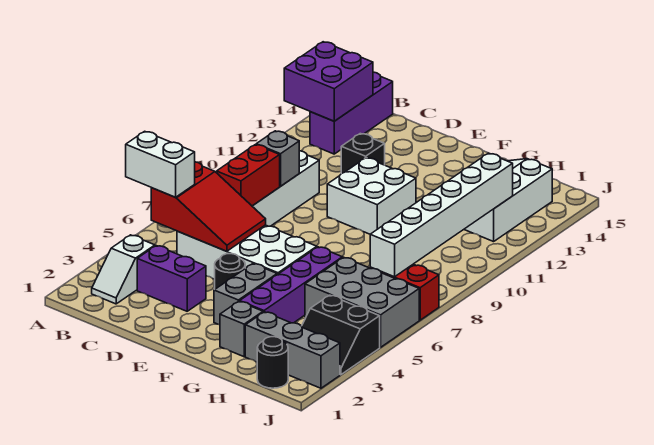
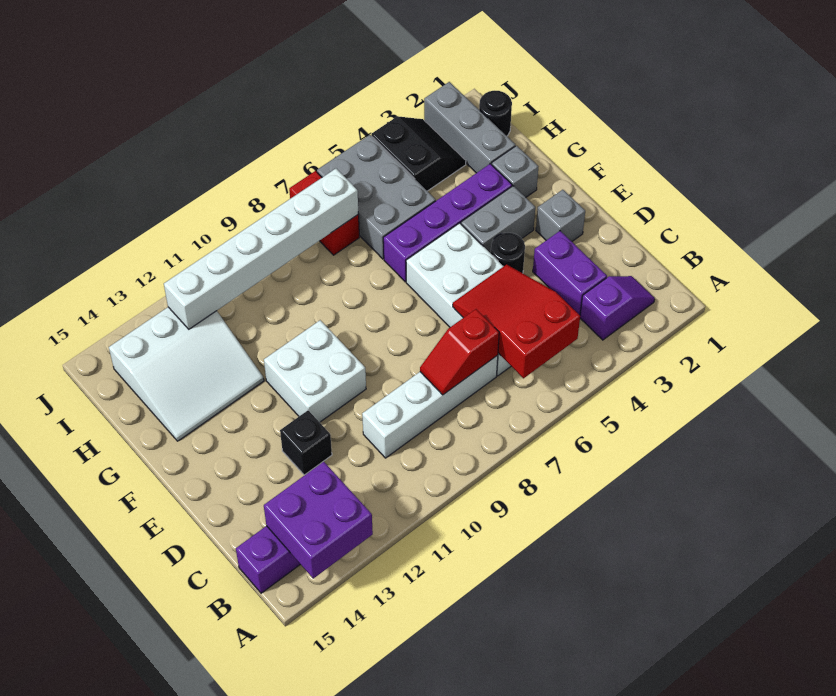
white 1x2 brick [126,131,195,197] -> none
white 1x2 slope [92,235,155,304] -> purple 1x2 slope [580,276,655,340]
red 1x2 brick [217,145,280,206] -> red 1x2 slope [420,309,499,395]
grey 1x1 brick [256,131,299,186] -> grey 1x1 brick moved to [536,190,585,241]

